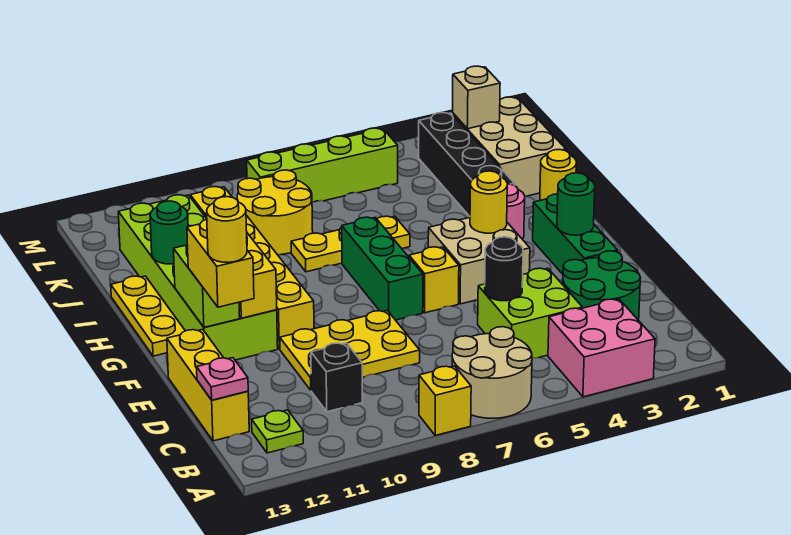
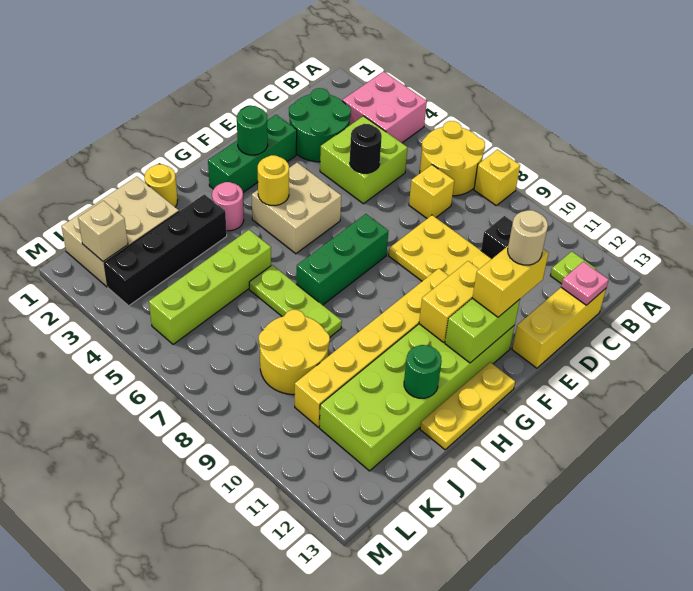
tan 2x2 round brick [452,327,532,418] -> yellow 2x2 round brick [420,121,485,196]
yellow 1x1 round brick [207,197,247,263] -> tan 1x1 round brick [508,210,548,265]
yellow 1x1 brick [409,247,459,313] -> yellow 1x1 brick moved to [409,165,454,218]
yellow 1x3 plate [291,216,410,272] -> lime 1x3 plate [249,265,342,337]
lime 1x4 brick [247,128,398,203] -> lime 1x4 brick turned to [149,230,271,344]

